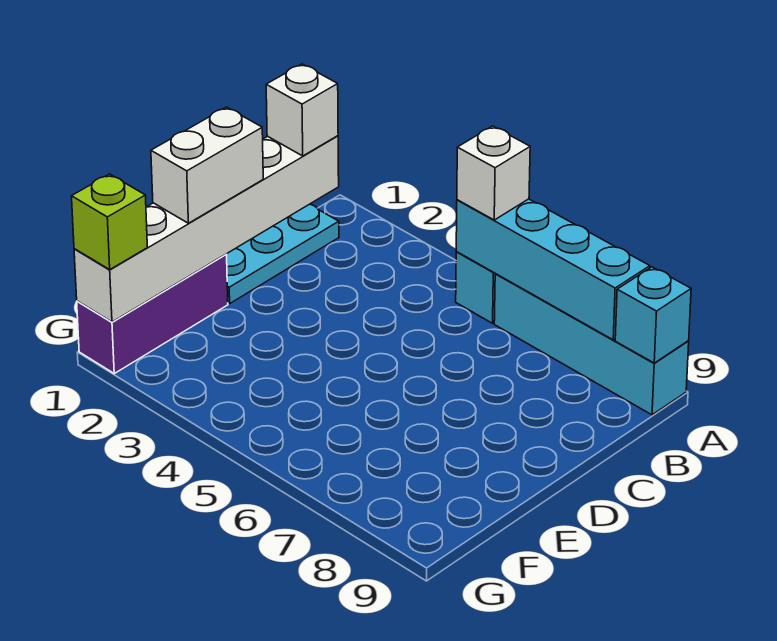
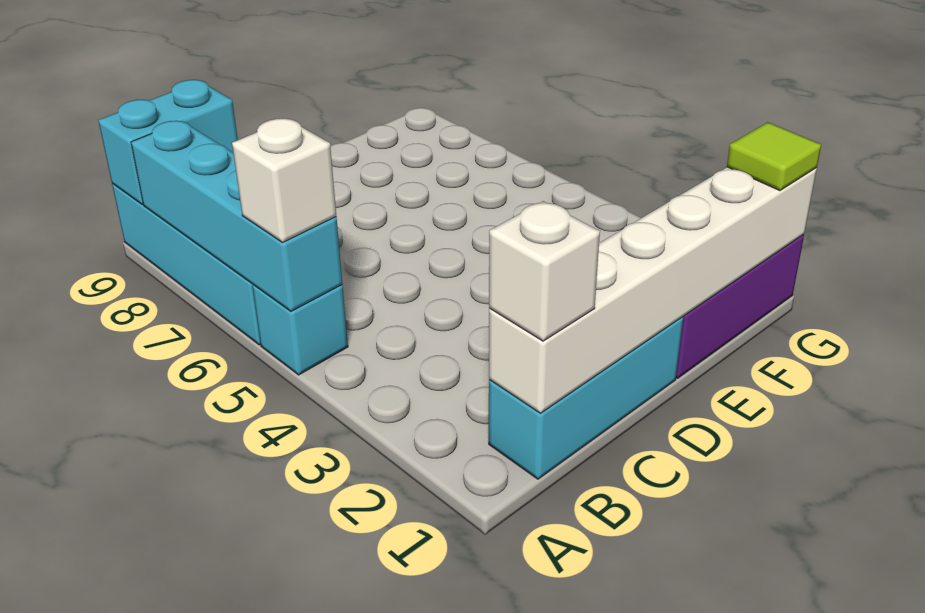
cyan 1x1 brick [615,267,691,363] -> cyan 1x2 brick [98,80,238,205]
cyan 1x3 plate [226,204,339,304] -> cyan 1x3 brick [489,317,683,479]
white 1x2 brick [151,107,263,223] -> none
lime 1x1 brick [72,174,147,269] -> lime 1x1 tile [727,122,821,191]

